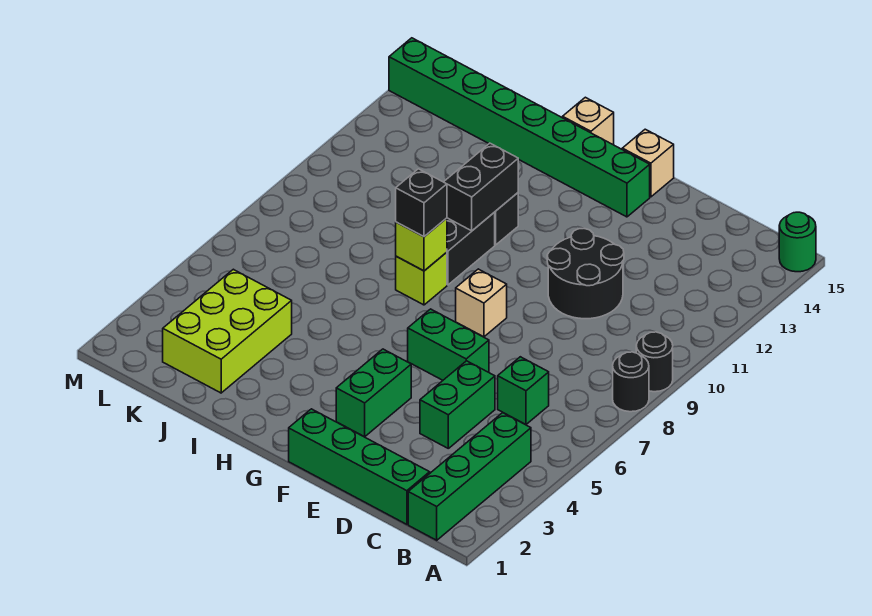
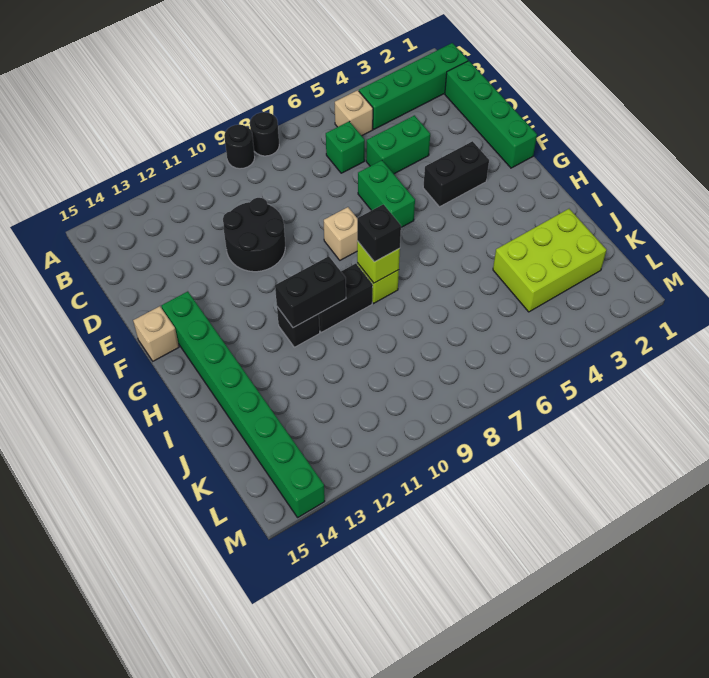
green 1x1 round brick [779,212,816,272] -> none
green 1x2 brick [336,349,411,437] -> black 1x2 brick [423,141,489,207]
tan 1x1 brick [563,97,614,145] -> tan 1x1 brick moved to [335,90,373,136]

